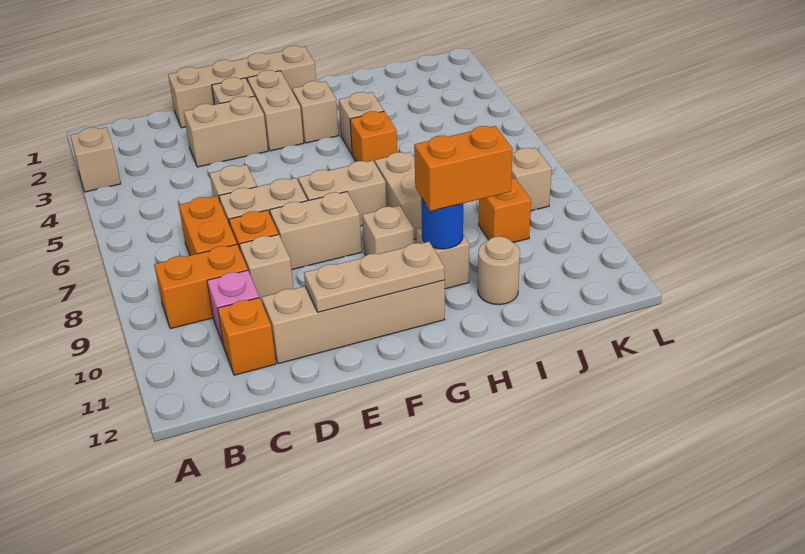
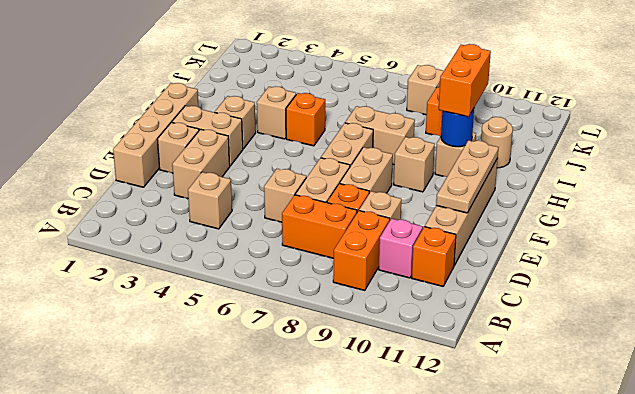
tan 1x1 brick [70,127,121,192] -> tan 1x1 brick moved to [188,172,232,229]

